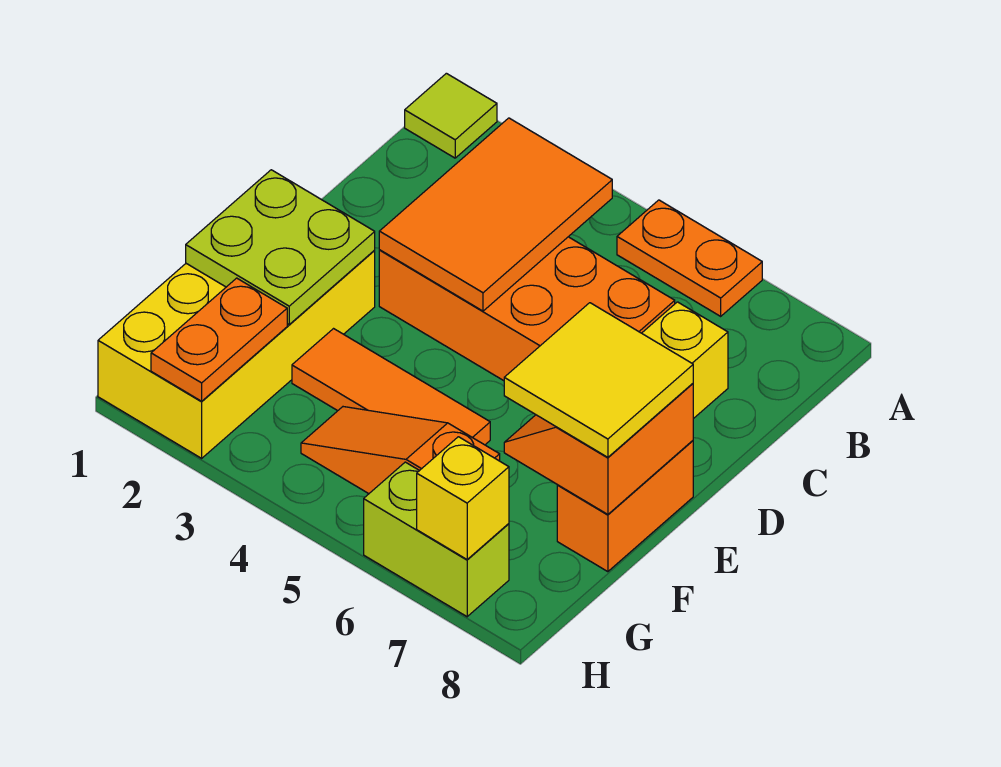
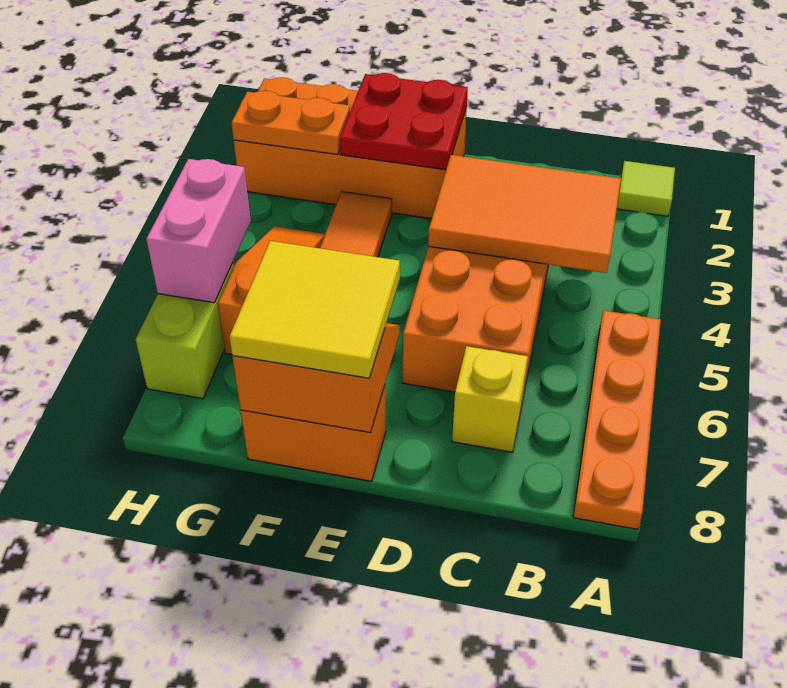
orange 1x2 plate [617,200,762,316] -> orange 1x4 plate [573,310,661,529]
yellow 2x4 brick [98,251,375,458] -> orange 2x4 brick [234,77,467,219]
lime 2x2 plate [186,170,375,324] -> red 2x2 plate [340,73,468,170]
none -> pink 1x2 brick [146,159,251,303]
yellow 1x1 brick [417,437,509,560] -> none

